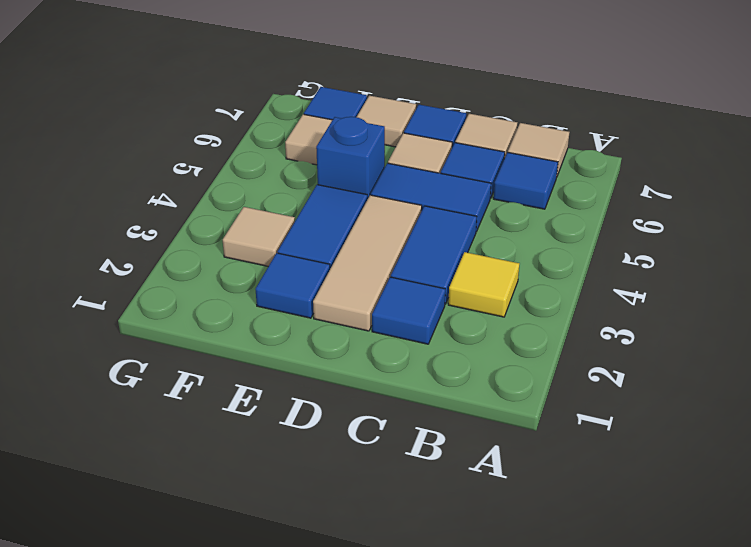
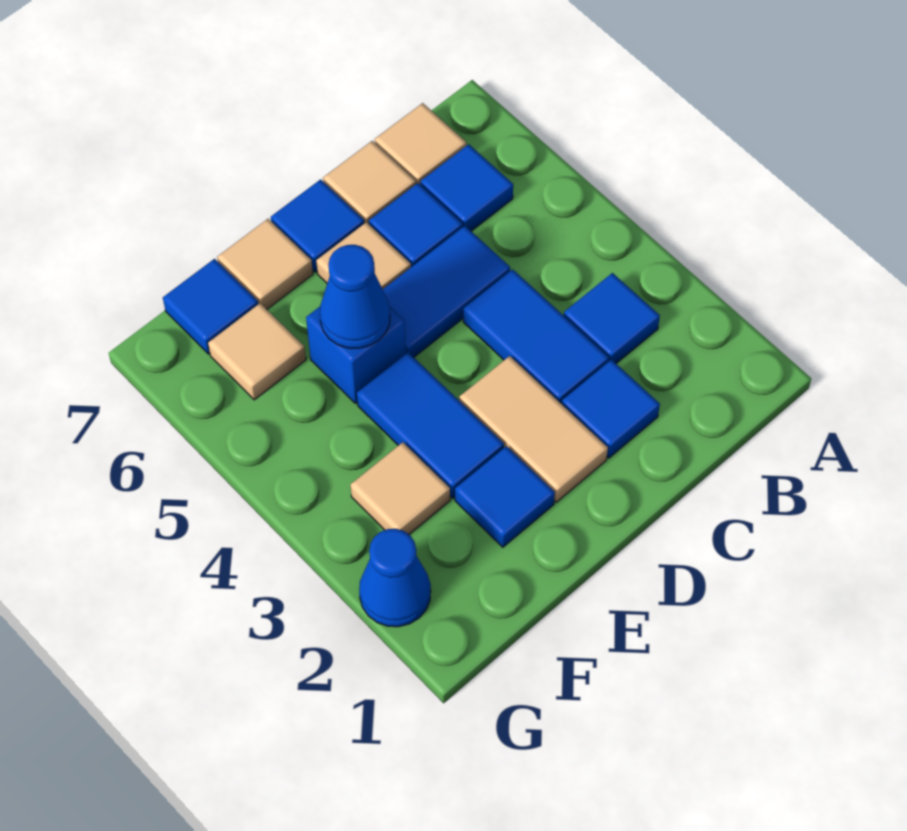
yellow 1x1 tile [448,252,519,317] -> blue 1x1 tile [564,273,660,363]
tan 1x3 tile [313,195,422,331] -> tan 1x2 tile [459,356,608,502]
none -> blue 1x1 cone [320,245,390,348]
none -> blue 1x1 cone [359,529,431,627]

